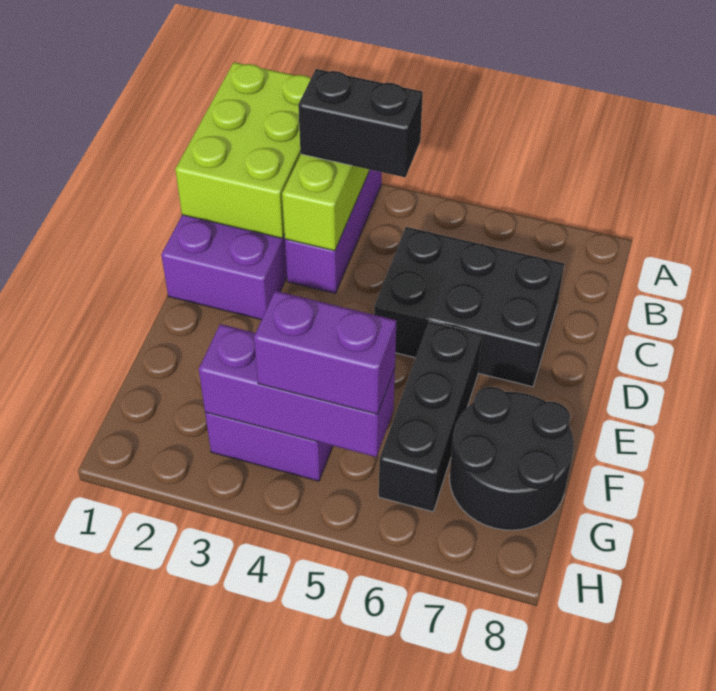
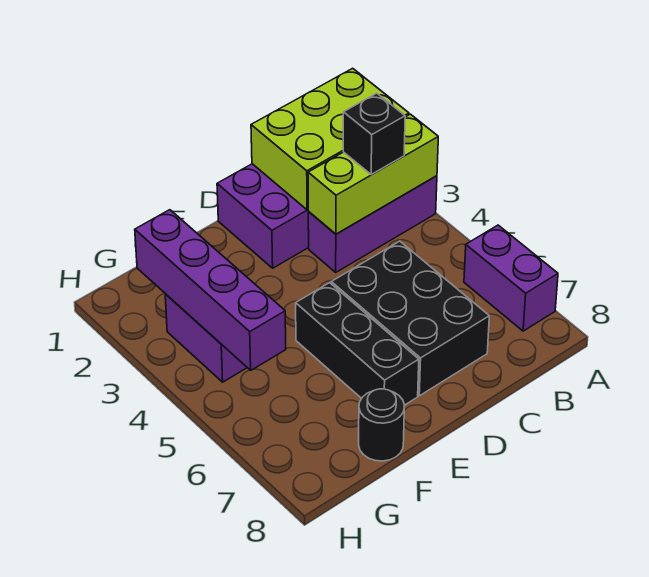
black 1x2 brick [298,69,423,177] -> black 1x1 brick [343,93,405,175]
black 1x3 brick [379,322,482,512] -> black 1x3 brick turned to [296,283,419,405]
black 2x2 round brick [450,387,574,530] -> black 1x1 round brick [359,389,404,461]
purple 1x3 brick [199,324,395,457] -> purple 1x4 brick [135,210,286,370]
purple 1x2 brick [254,291,397,414] -> purple 1x2 brick moved to [464,225,558,331]

